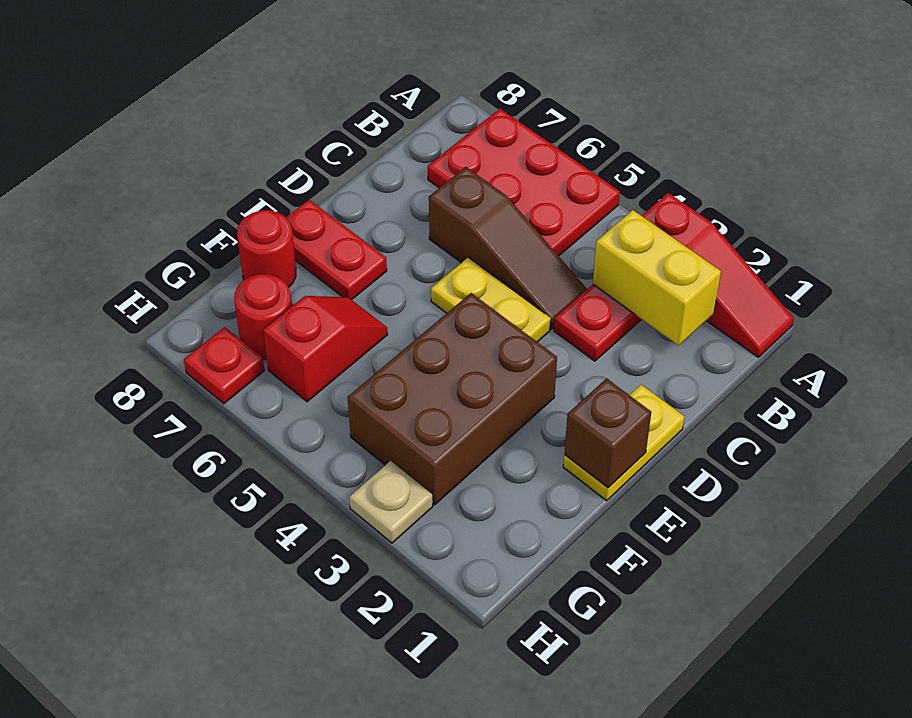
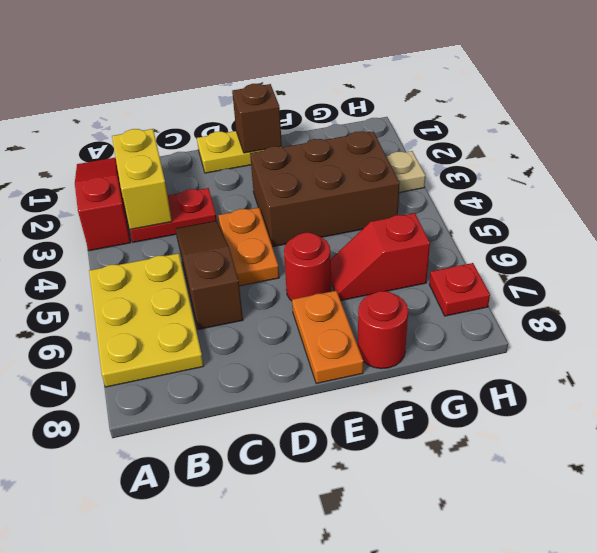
red 2x3 plate [428,109,620,256] -> yellow 2x3 plate [89,253,204,387]
yellow 1x2 plate [431,257,551,342] -> orange 1x2 plate [218,207,279,286]
red 1x2 plate [286,200,387,300] -> orange 1x2 plate [292,291,363,384]
red 1x1 round brick [234,274,292,360] -> red 1x1 round brick moved to [284,233,331,301]

